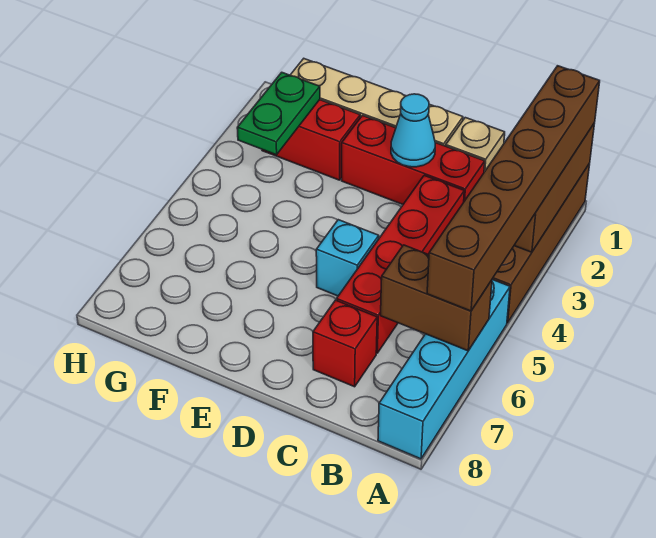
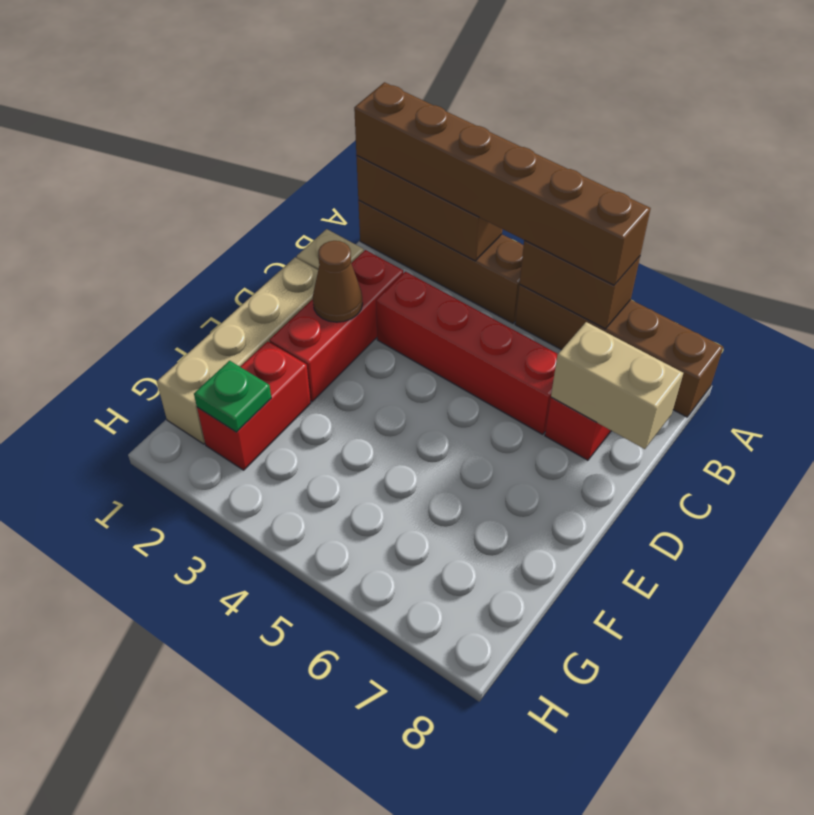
cyan 1x4 brick [378,280,510,459] -> brown 1x4 brick [515,285,723,417]
brown 1x2 brick [381,245,492,351] -> brown 1x2 brick turned to [519,240,640,329]
none -> tan 1x2 brick [551,322,683,449]
cyan 1x1 cone [391,94,435,167] -> brown 1x1 cone [313,241,363,322]
cyan 1x1 brick [316,220,379,296] -> none
green 1x2 plate [237,72,320,155] -> green 1x1 plate [194,361,271,432]

